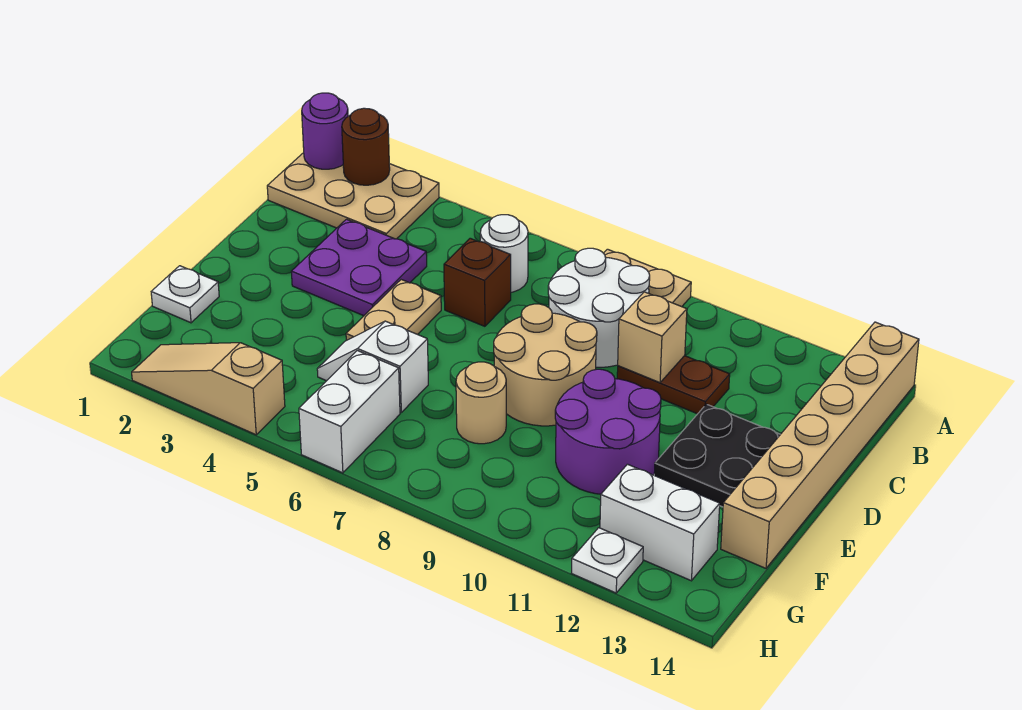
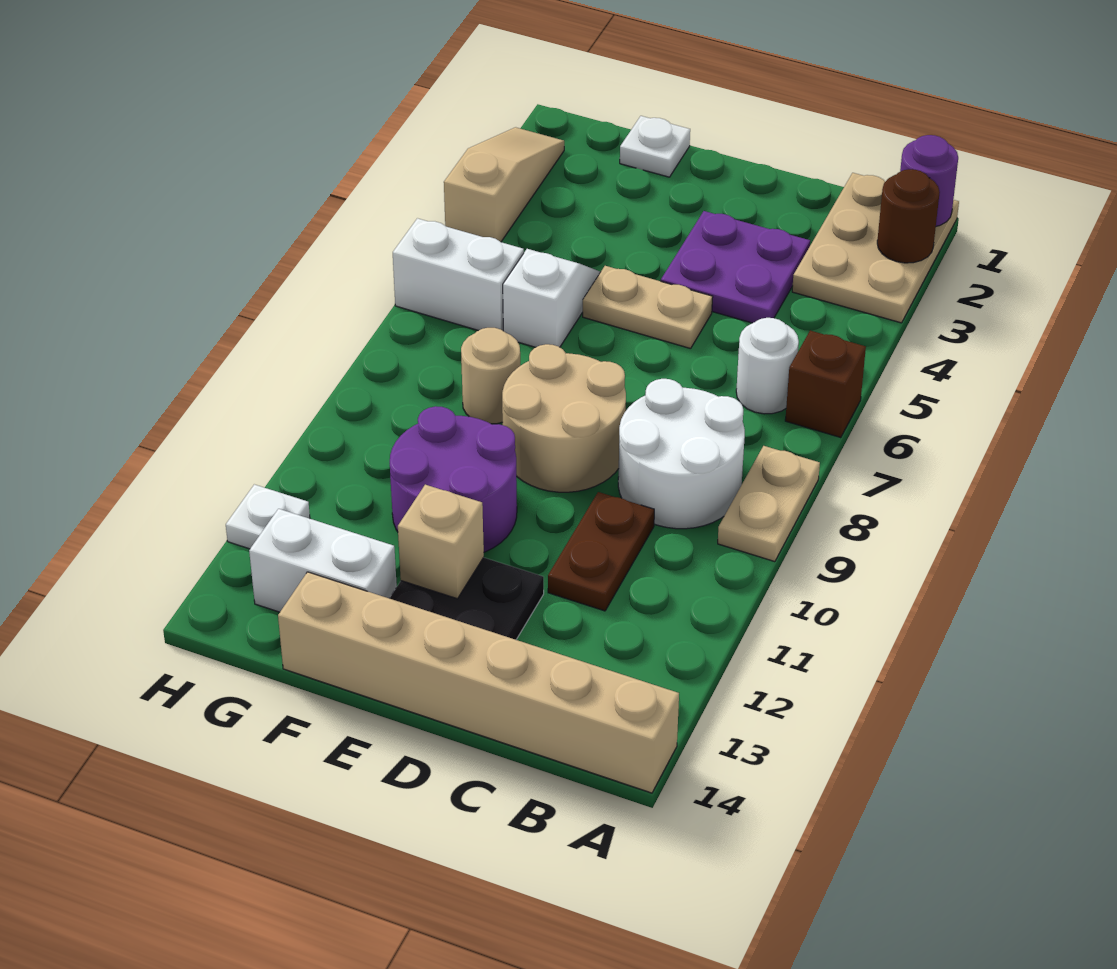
brown 1x1 brick [444,238,511,326] -> brown 1x1 brick moved to [785,331,866,438]
tan 1x1 brick [618,292,687,383] -> tan 1x1 brick moved to [398,485,484,599]
white 1x2 brick [600,464,720,581] -> white 1x2 brick turned to [249,509,397,612]

